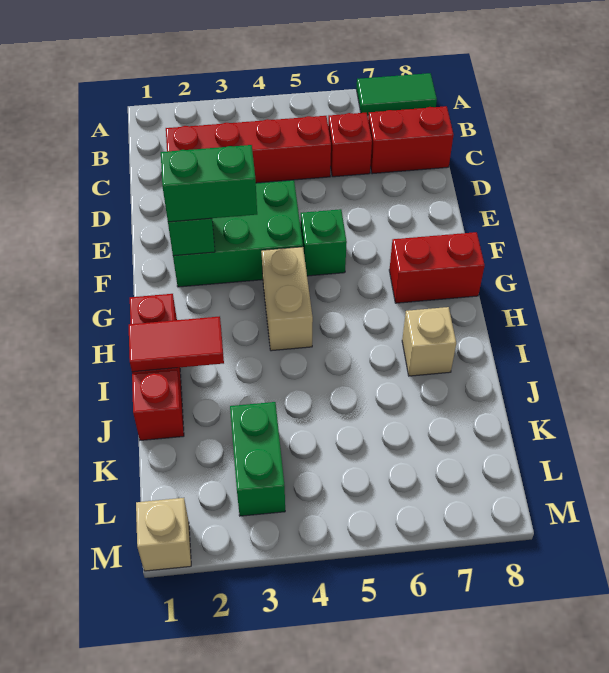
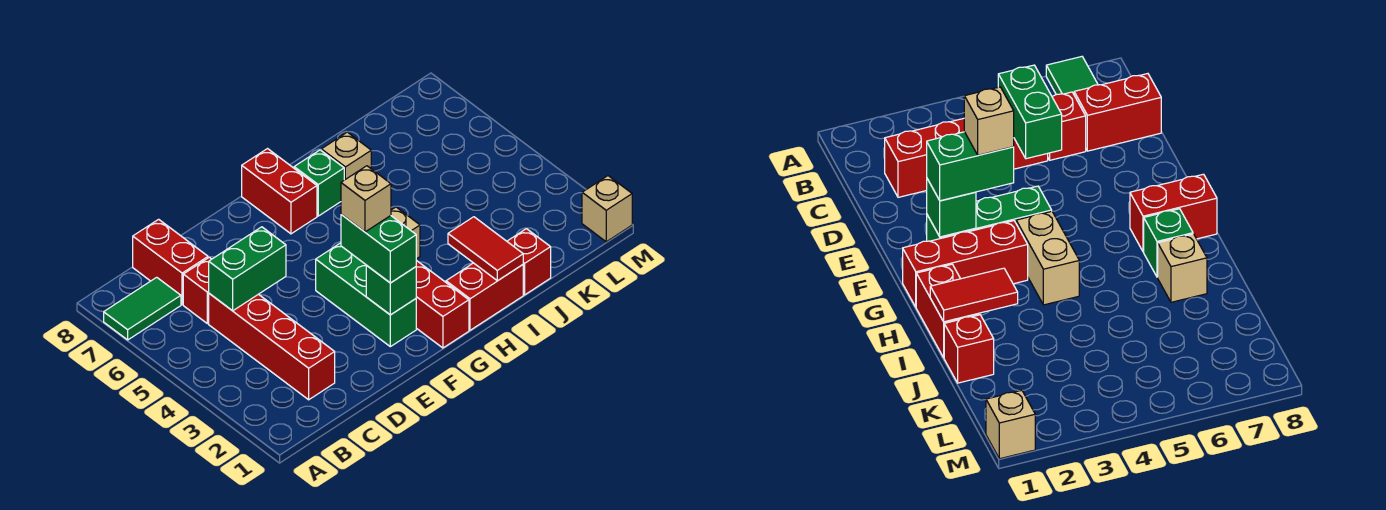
green 1x2 tile [356,73,437,115] -> green 1x2 tile turned to [104,277,181,340]
green 2x3 brick [173,180,303,287] -> green 1x3 brick [316,243,416,347]
none -> tan 1x1 brick [341,166,391,232]
green 1x1 brick [301,209,347,276] -> green 1x1 brick moved to [294,150,344,216]
none -> red 1x3 brick [416,260,469,348]
green 1x2 brick [230,402,285,516] -> green 1x2 brick moved to [209,227,286,311]

